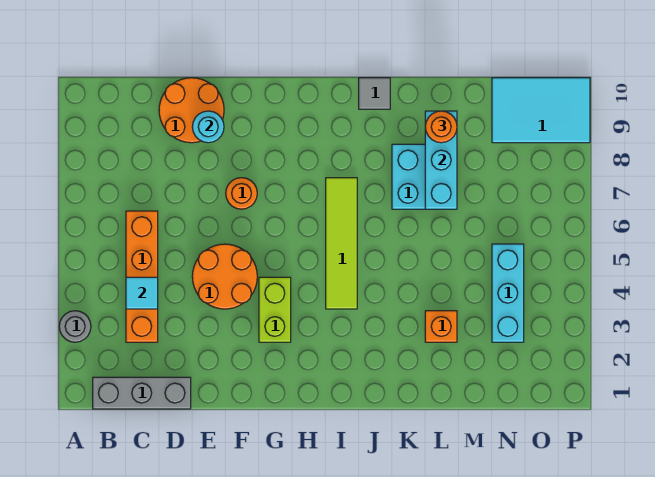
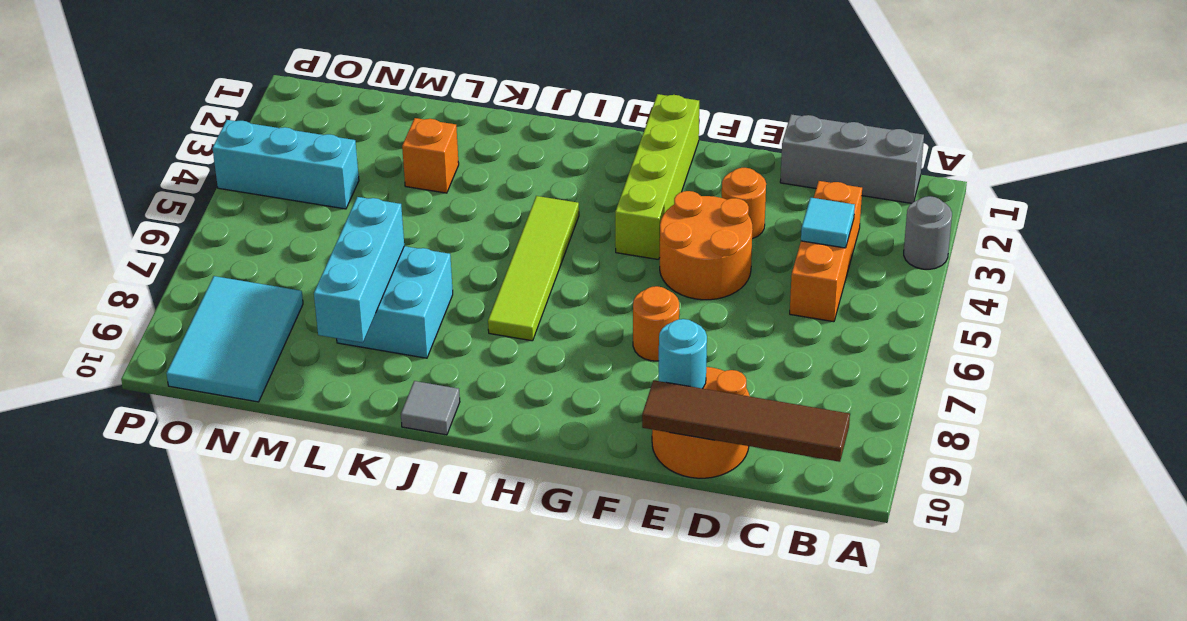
none -> brown 1x4 tile [642,380,850,462]
orange 1x4 brick [126,211,158,342] -> orange 1x3 brick [790,181,862,322]
lime 1x2 brick [259,277,291,342] -> lime 1x4 brick [615,94,699,260]
orange 1x1 round brick [425,111,457,143] -> orange 1x1 round brick moved to [722,168,766,239]
cyan 1x3 brick [492,244,524,342] -> cyan 1x3 brick turned to [213,120,359,209]
cyan 2x3 tile [492,78,590,143] -> cyan 2x3 tile turned to [166,276,303,402]

